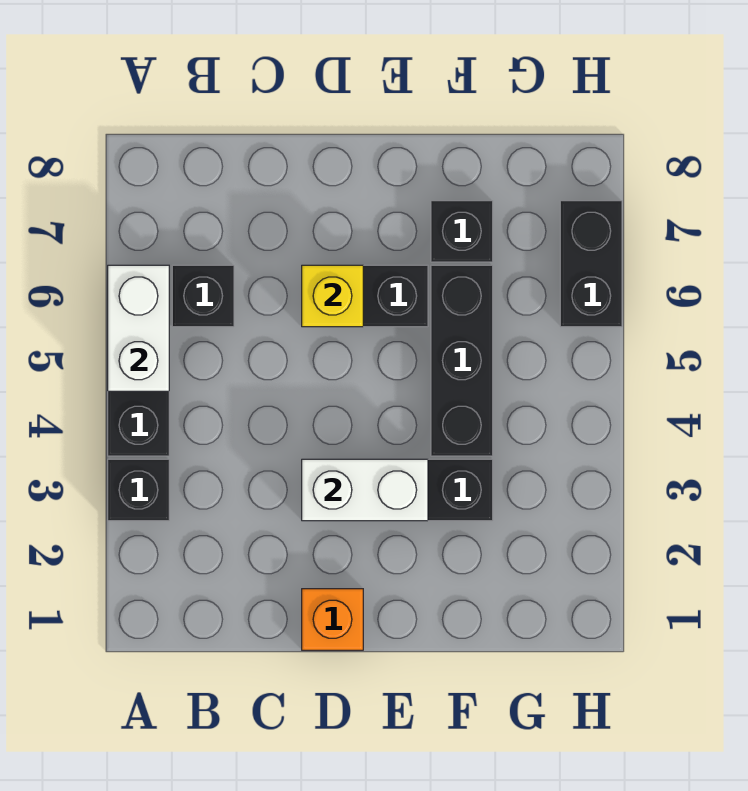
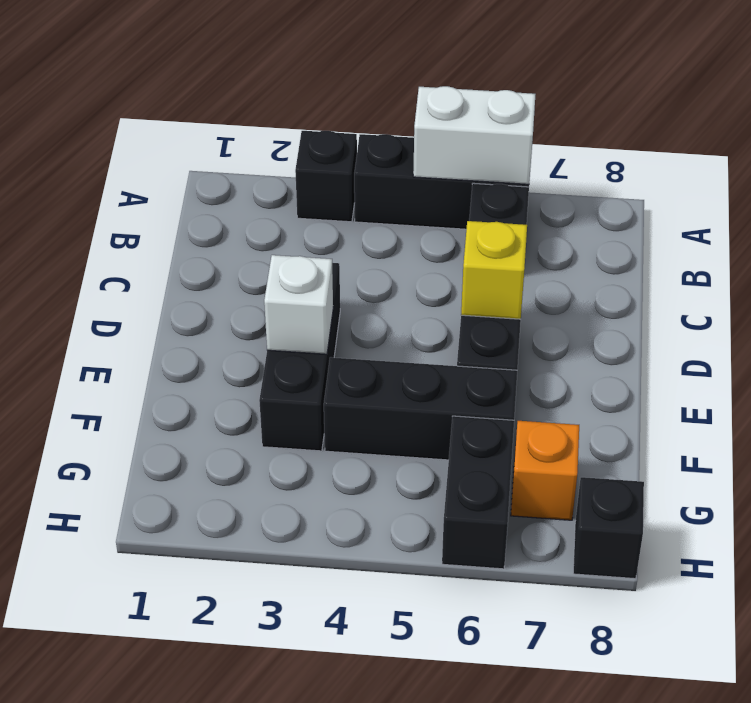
orange 1x1 brick [302,589,363,650] -> orange 1x1 brick moved to [511,421,579,520]
white 1x2 brick [302,459,428,521] -> white 1x1 brick [264,255,333,354]
black 1x1 brick [431,201,493,262] -> black 1x1 brick moved to [573,477,644,579]
black 1x2 brick [560,201,622,327] -> black 1x2 brick turned to [442,416,514,569]

